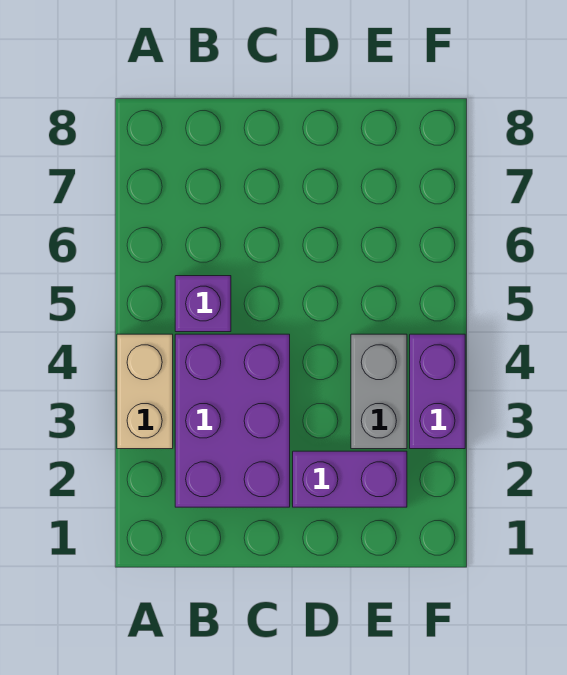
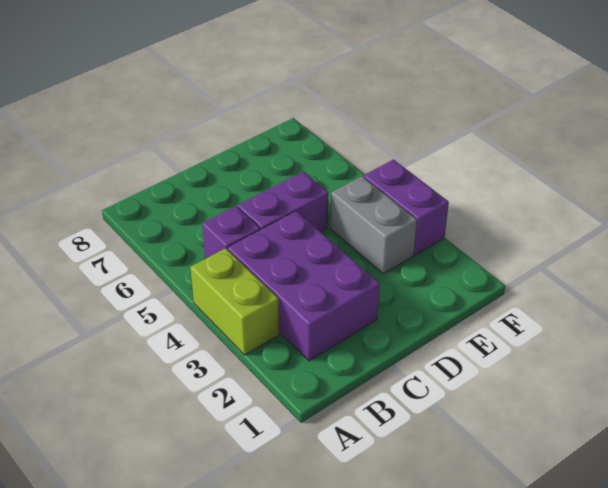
tan 1x2 brick [117,334,173,449] -> lime 1x2 brick [190,248,279,355]
purple 1x2 brick [293,451,407,507] -> purple 1x2 brick moved to [238,172,328,232]

